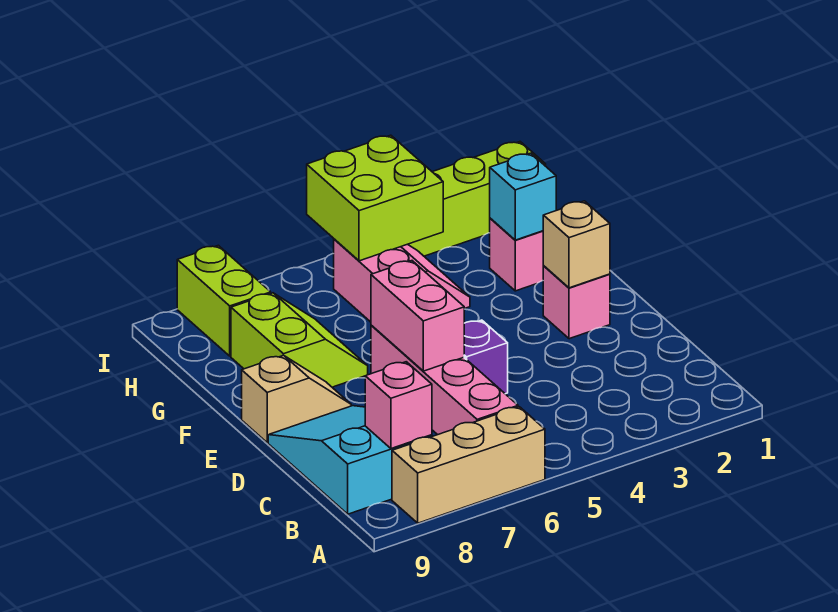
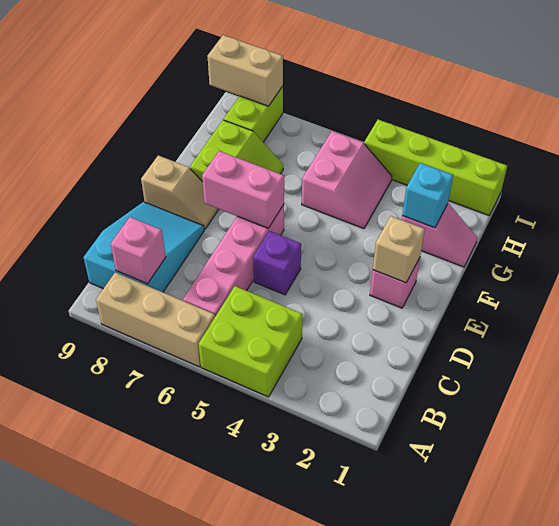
pink 1x2 brick [371,261,464,371] -> pink 1x2 brick turned to [202,151,284,228]
lime 2x2 brick [307,135,443,261] -> lime 2x2 brick moved to [199,286,303,397]
none -> tan 1x2 brick [208,35,283,106]

